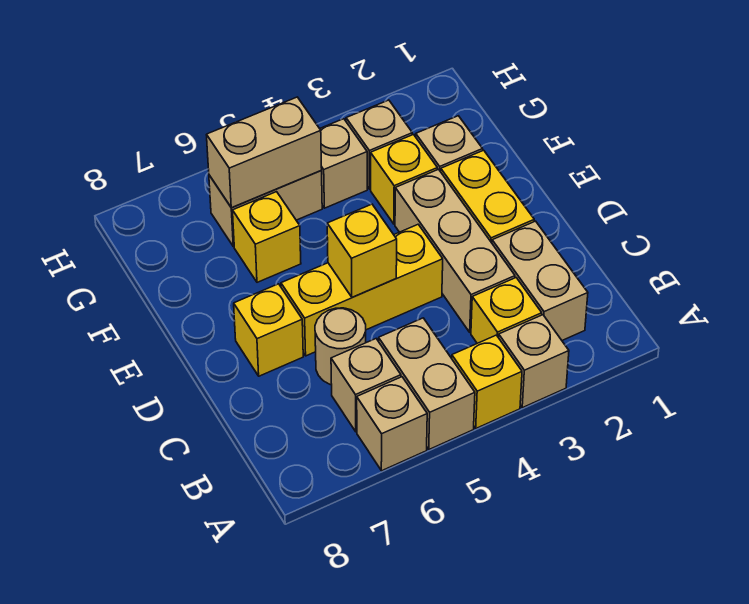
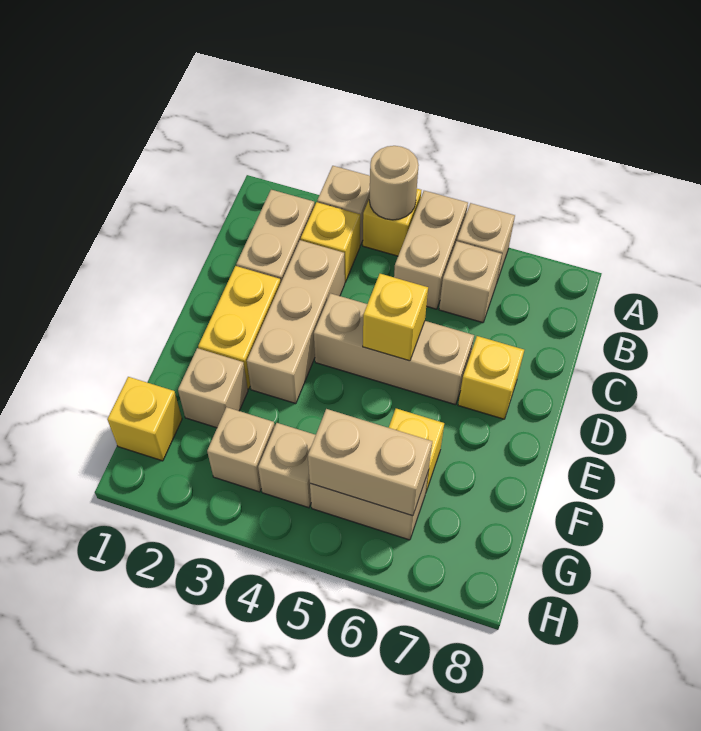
tan 1x1 round brick [315,308,366,385] -> tan 1x1 round brick moved to [369,146,419,220]
yellow 1x3 brick [281,224,443,356] -> tan 1x3 brick [314,293,474,405]
yellow 1x1 brick [371,135,437,224] -> yellow 1x1 brick moved to [107,377,182,461]

